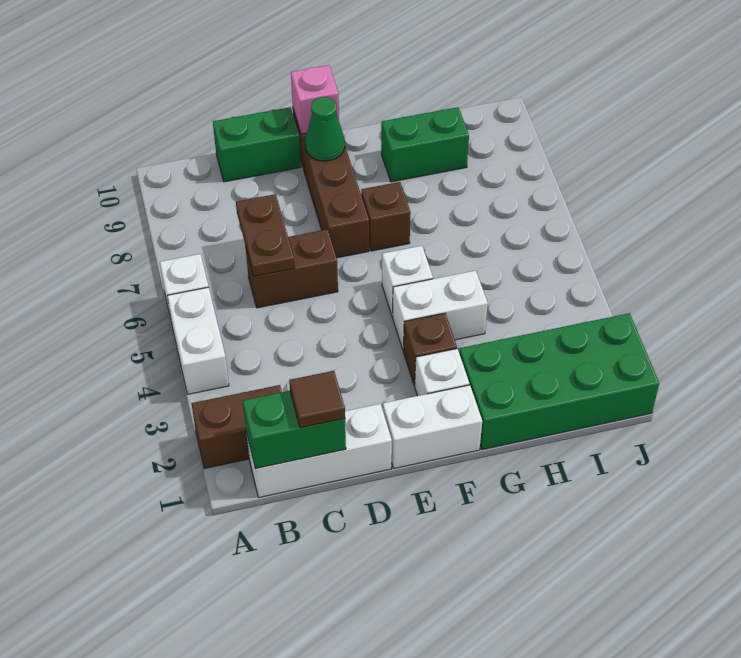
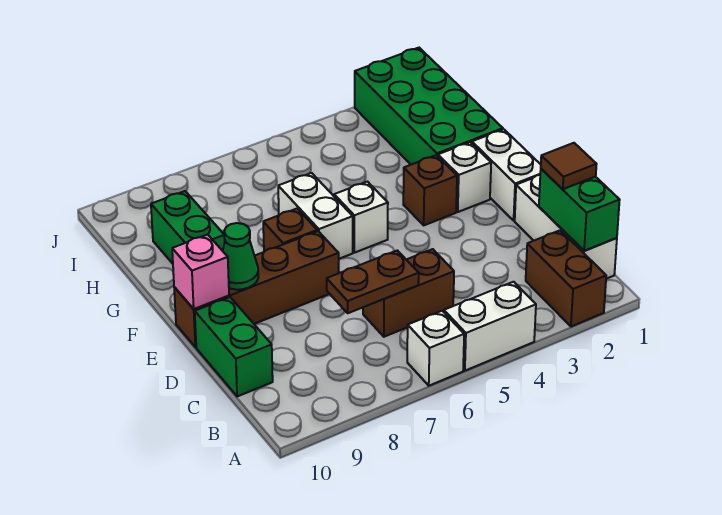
brown 1x2 brick [246,229,338,308] -> brown 1x2 brick turned to [363,249,454,337]
white 1x2 brick [392,271,488,349] -> white 1x2 brick moved to [278,173,353,259]

